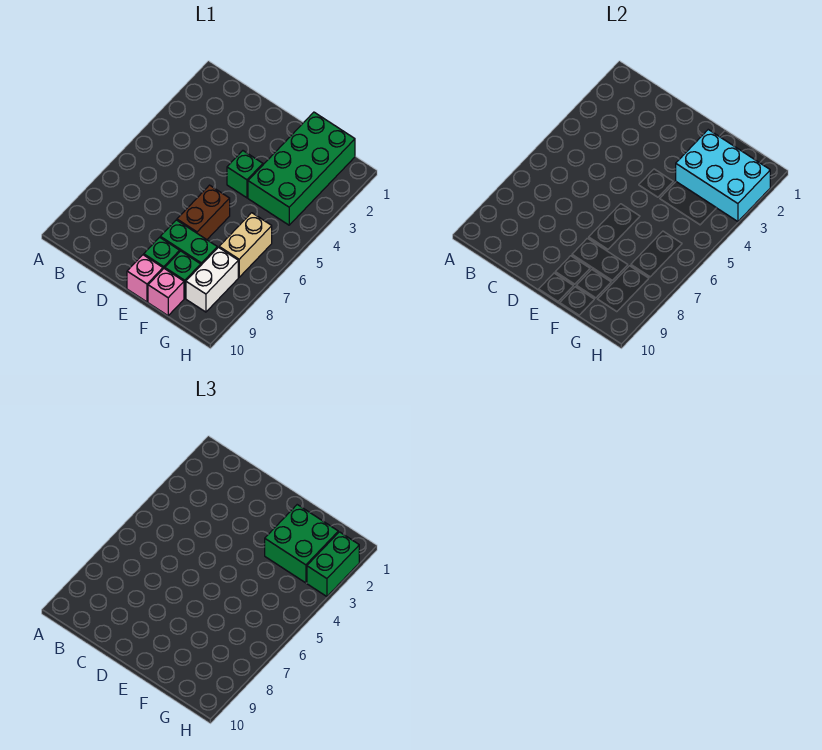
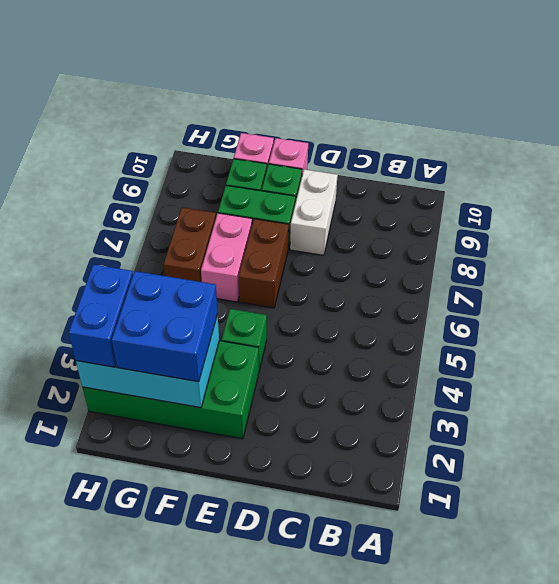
green 2x4 brick [248,112,355,225] -> green 2x4 brick turned to [83,341,259,439]
green 2x2 brick [265,505,338,583] -> blue 2x2 brick [112,271,218,382]
none -> pink 1x2 brick [201,213,252,302]
tan 1x2 brick [219,213,272,277] -> brown 1x2 brick [164,208,216,282]
white 1x2 brick [186,247,238,312] -> white 1x2 brick moved to [290,169,338,255]
green 1x2 brick [307,532,359,597] -> blue 1x2 brick [69,264,133,367]

